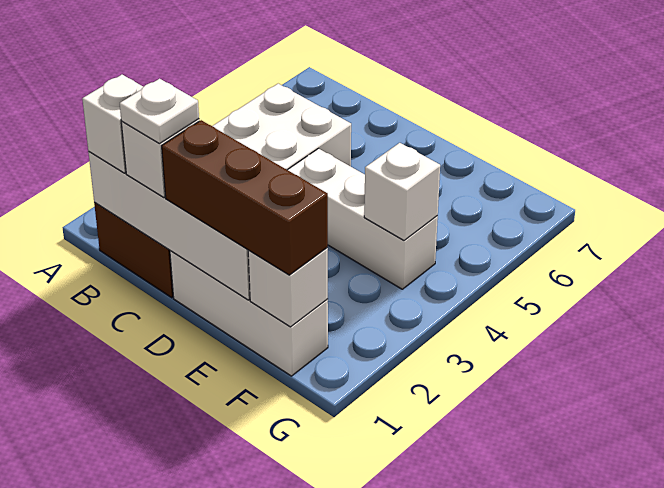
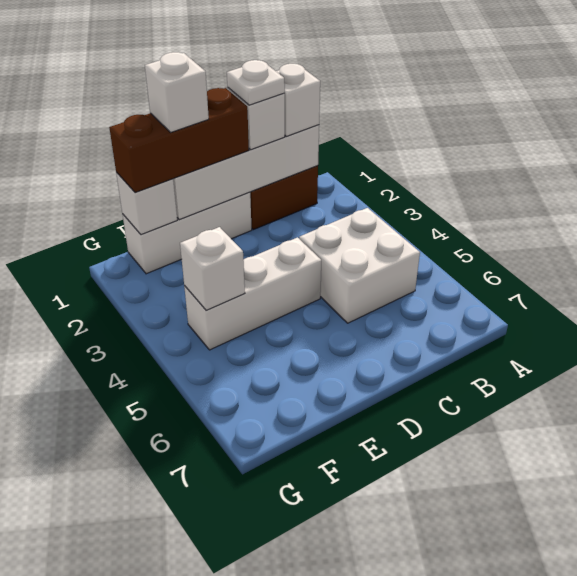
none -> white 1x1 brick [145,52,209,132]

